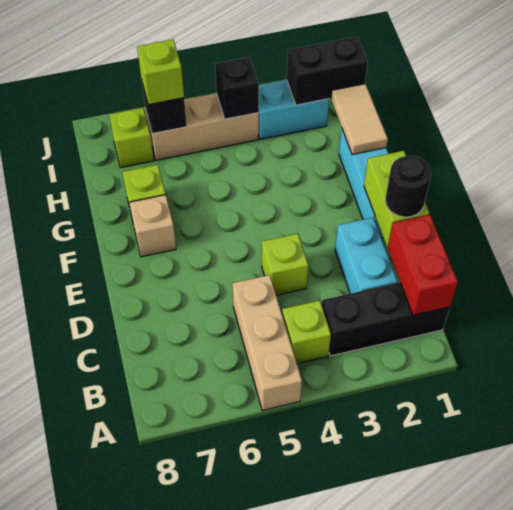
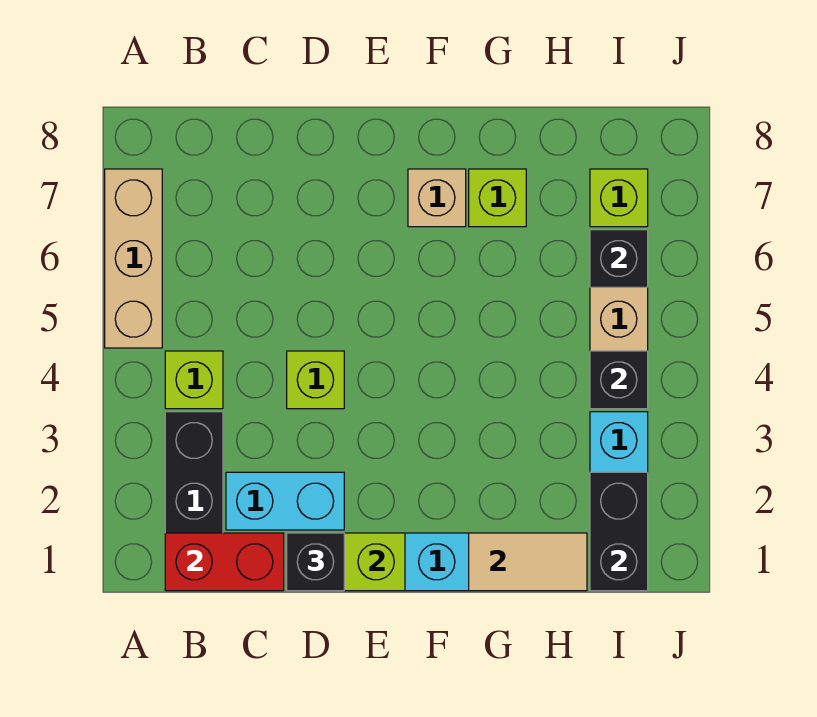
tan 1x3 brick [232,275,302,410] -> tan 1x3 brick turned to [105,169,162,348]
black 1x1 round brick [385,156,431,217] -> black 1x1 brick [287,533,344,591]
lime 1x1 brick [137,40,184,105] -> none

